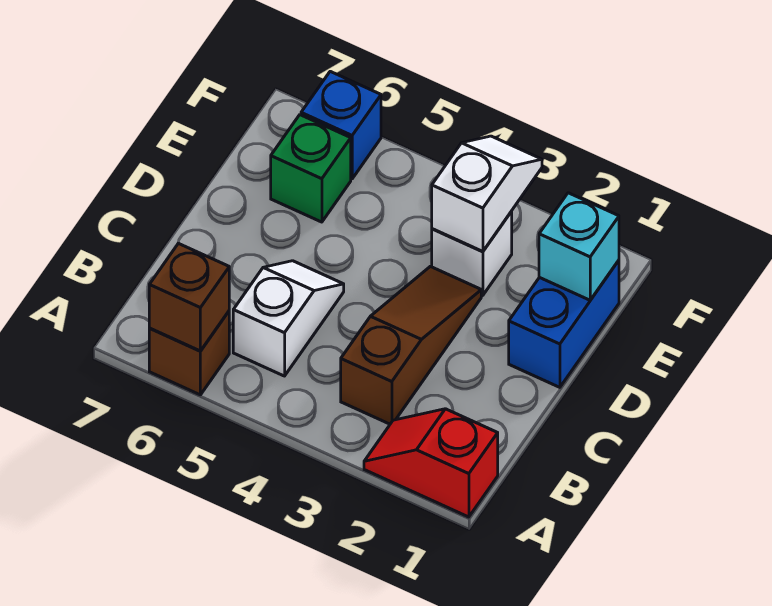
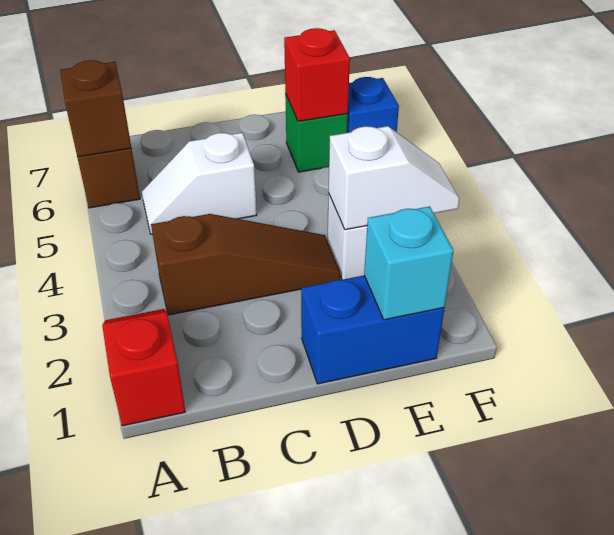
white 1x2 slope [233,261,344,376] -> white 1x2 slope turned to [142,133,257,234]
none -> red 1x1 brick [284,28,350,121]

